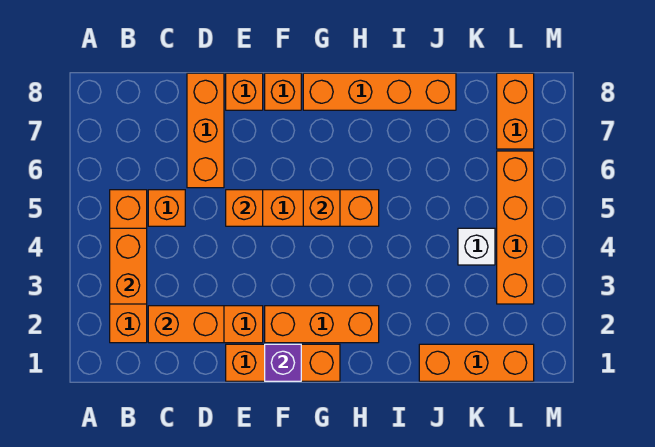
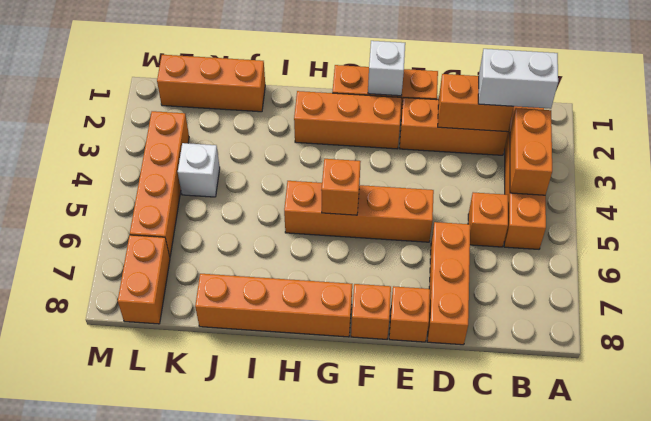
none -> white 1x2 brick [478,49,558,109]
orange 1x1 brick [226,190,263,226] -> none
purple 1x1 brick [265,344,301,381] -> white 1x1 brick [368,41,405,96]

